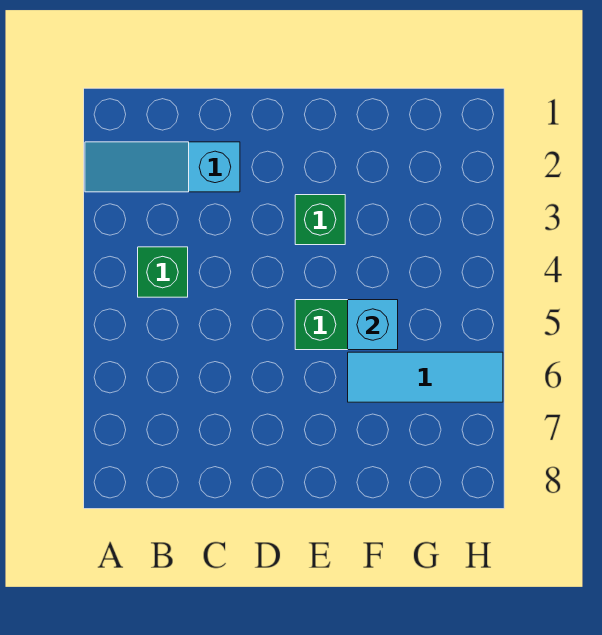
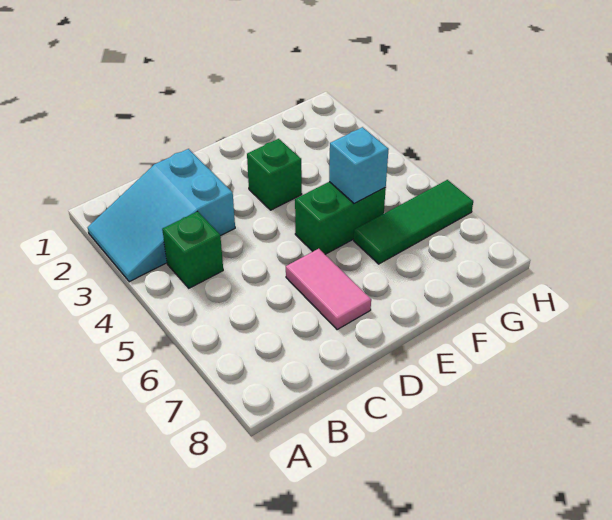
cyan 1x3 slope [85,142,240,192] -> cyan 2x3 slope [88,149,235,282]
none -> pink 1x2 tile [286,249,371,330]
cyan 1x3 tile [348,352,503,402] -> green 1x3 tile [354,180,473,264]

